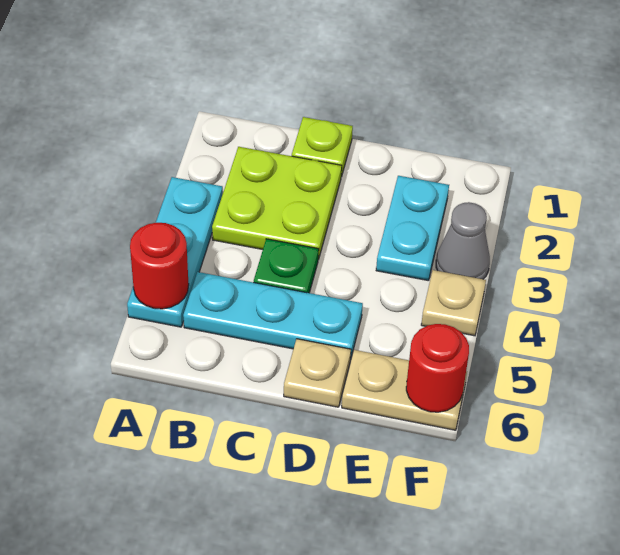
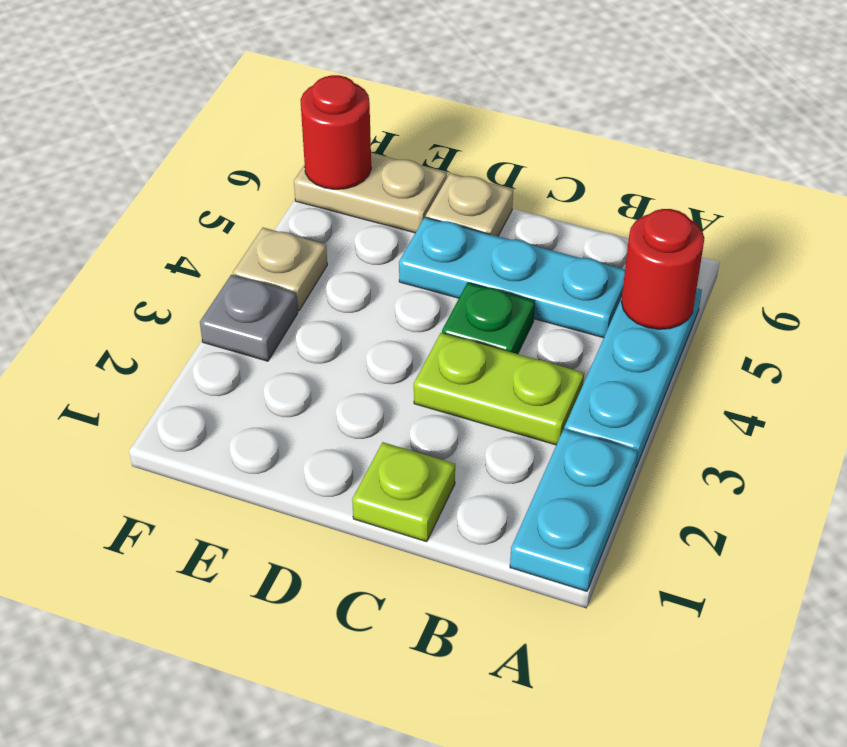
lime 2x2 plate [212,147,342,260] -> lime 1x2 plate [414,333,584,445]
cyan 1x2 plate [376,176,449,281] -> cyan 1x2 plate moved to [510,430,638,591]
grey 1x1 cone [436,202,490,279] -> grey 1x1 plate [200,275,298,361]

